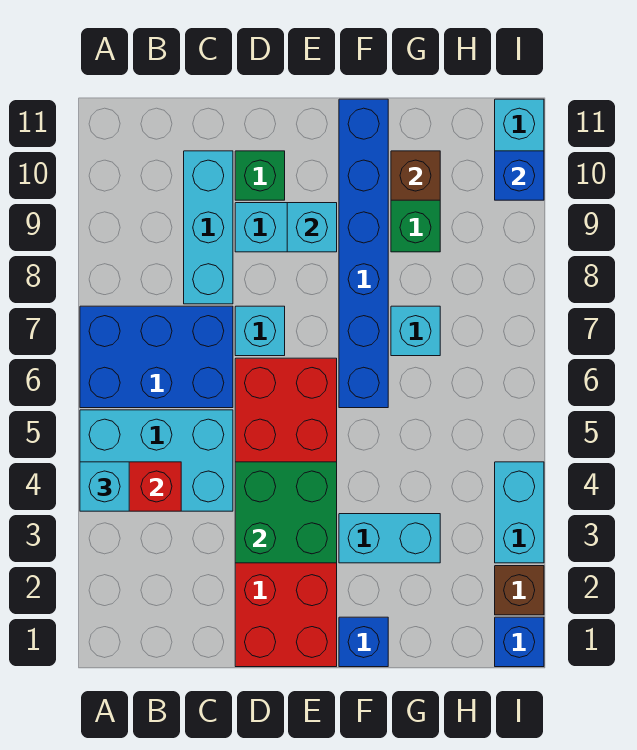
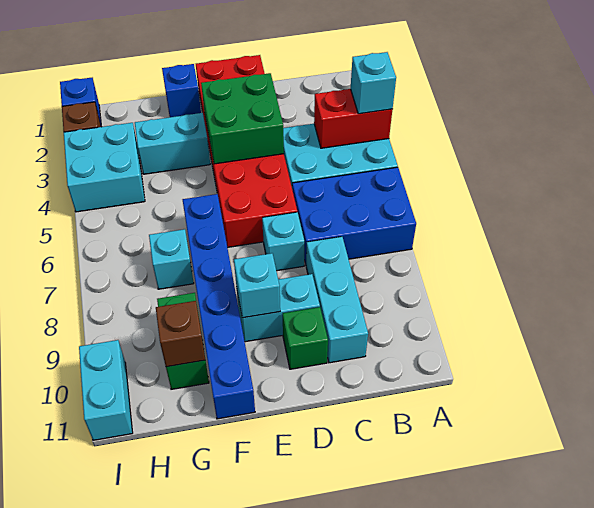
cyan 1x2 brick [495,462,544,563] -> cyan 2x2 brick [64,123,145,212]
blue 1x1 brick [495,151,544,200] -> none

